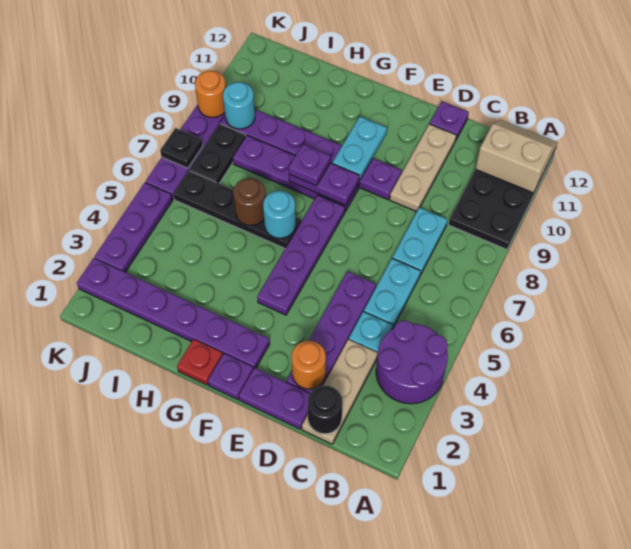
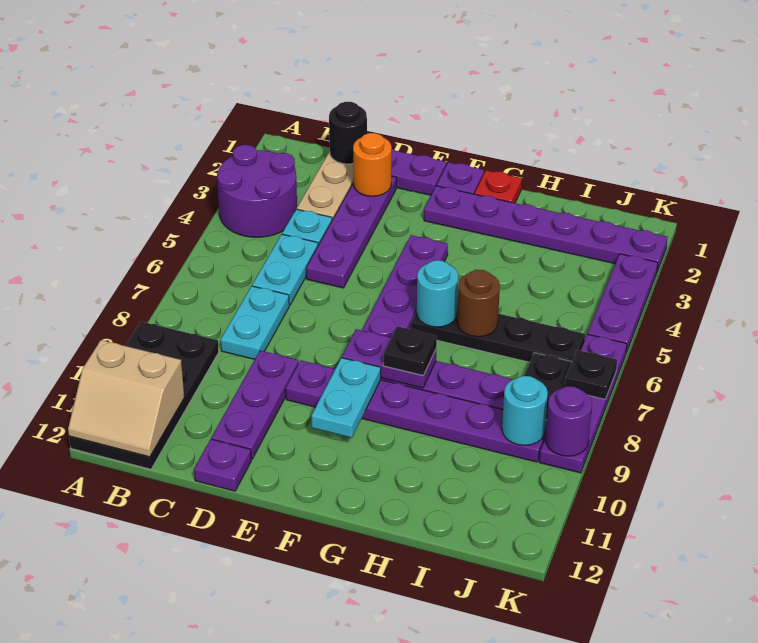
tan 1x3 plate [390,124,456,212] -> purple 1x3 plate [212,351,299,460]
purple 1x1 plate [289,144,331,186] -> black 1x1 plate [383,326,437,375]
orange 1x1 round brick [195,71,226,117] -> purple 1x1 round brick [545,386,592,456]

